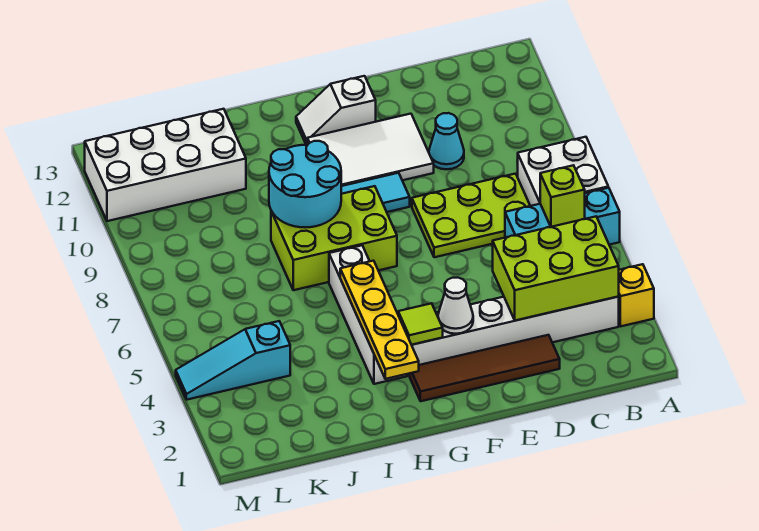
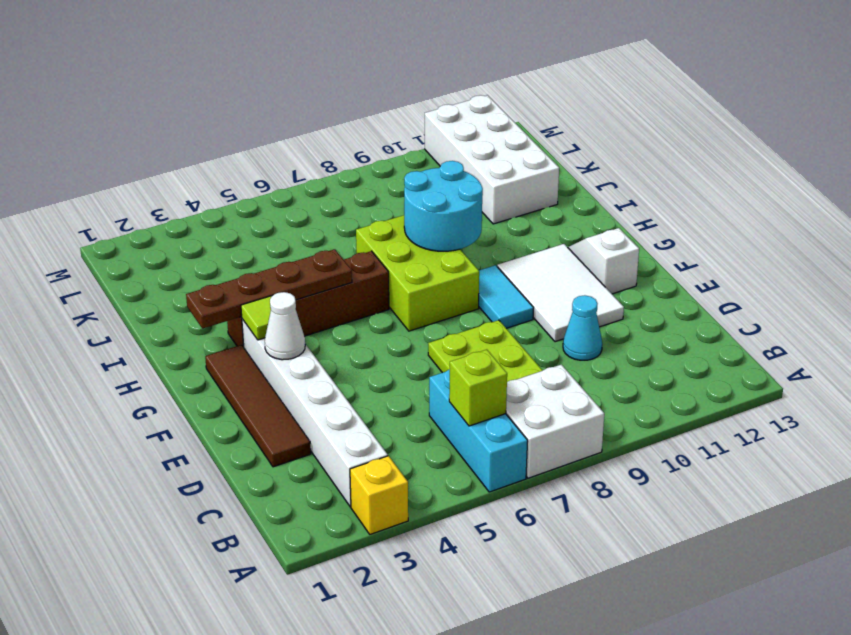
lime 2x3 brick [493,217,619,321] -> none
yellow 1x4 plate [340,261,419,379] -> brown 1x4 plate [186,249,352,329]
white 1x4 brick [329,245,407,384] -> brown 1x4 brick [227,251,389,347]
cyan 1x3 slope [176,321,290,400] -> none

